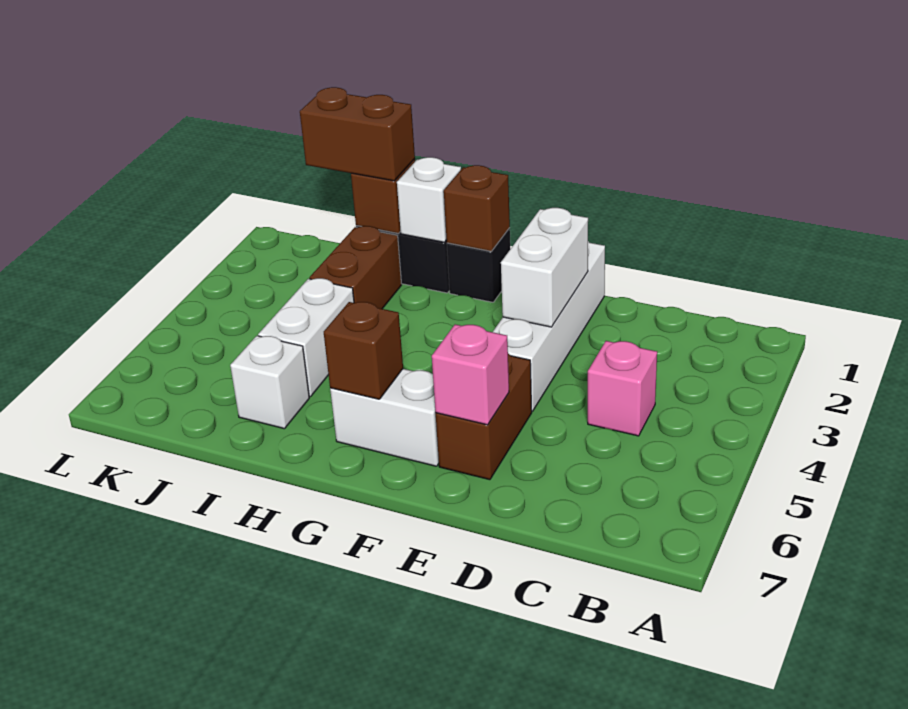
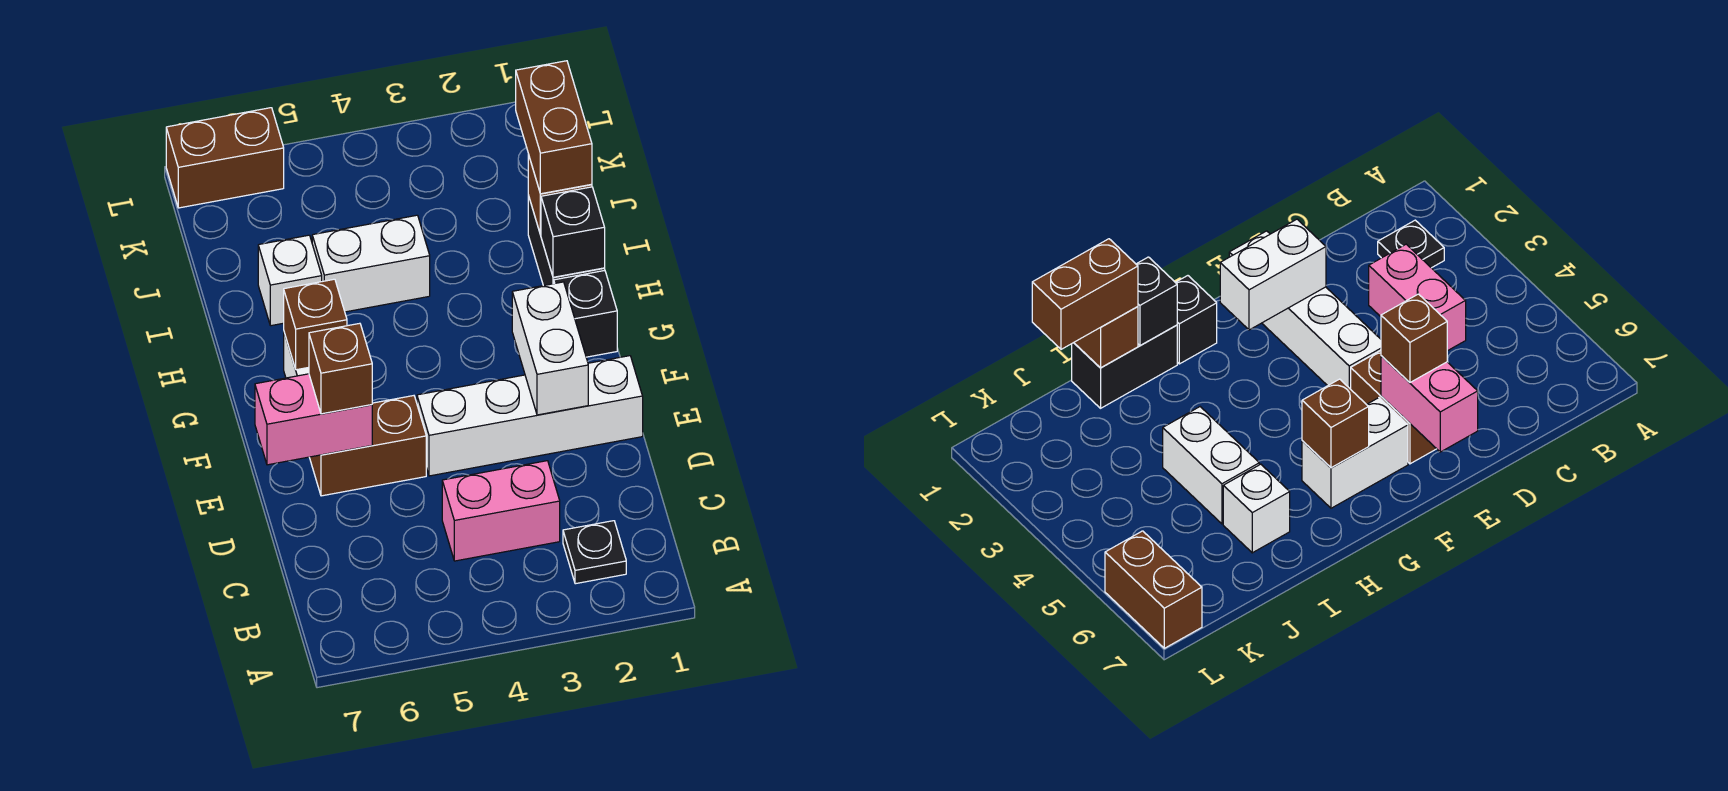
none -> black 1x1 plate [563,521,626,584]
pink 1x1 brick [588,341,657,436] -> pink 1x2 brick [442,461,560,561]
white 1x2 brick [501,208,588,327] -> white 1x2 brick turned to [512,282,588,415]
pink 1x1 brick [432,324,509,425] -> pink 1x2 brick [255,374,372,465]
brown 1x1 brick [444,165,510,251] -> brown 1x1 brick moved to [309,323,372,414]
white 1x1 brick [397,157,461,242] -> black 1x1 brick [541,187,605,277]
brown 1x2 brick [309,226,402,309] -> brown 1x2 brick moved to [166,108,284,208]

